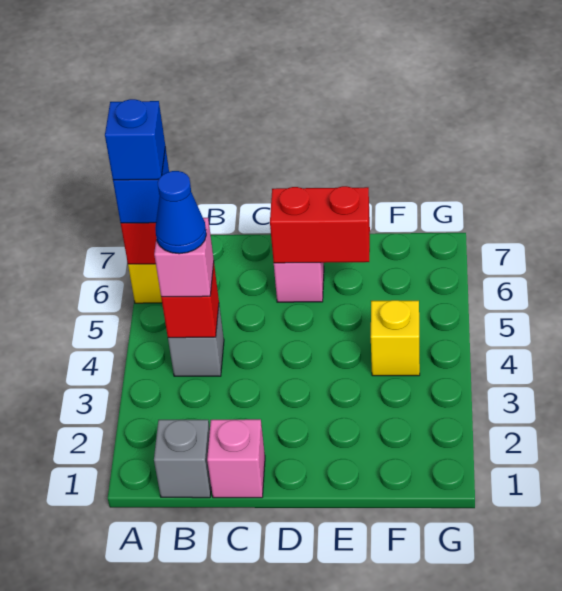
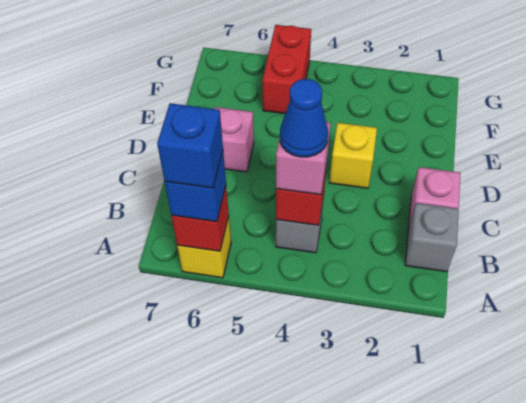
red 1x2 brick [270,186,370,263] -> red 1x2 brick moved to [262,25,311,114]
yellow 1x1 brick [371,300,420,376] -> yellow 1x1 brick moved to [330,123,377,188]

